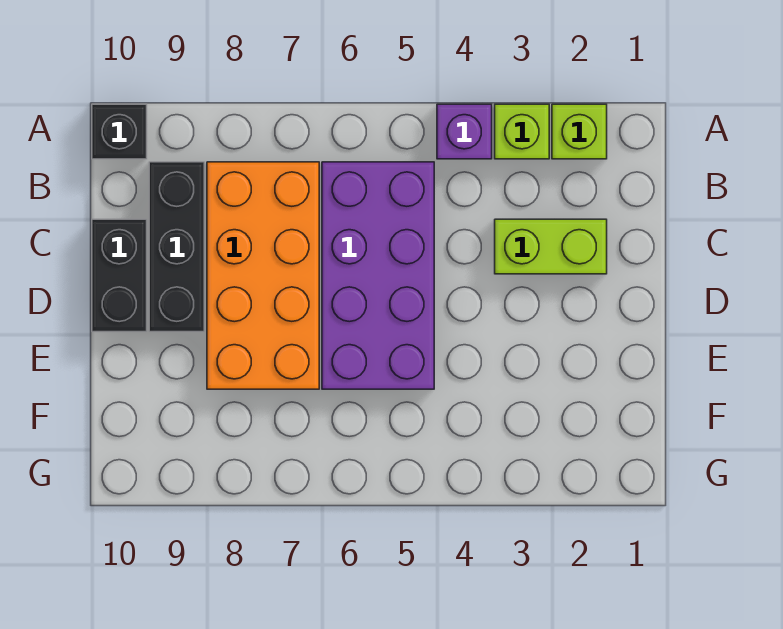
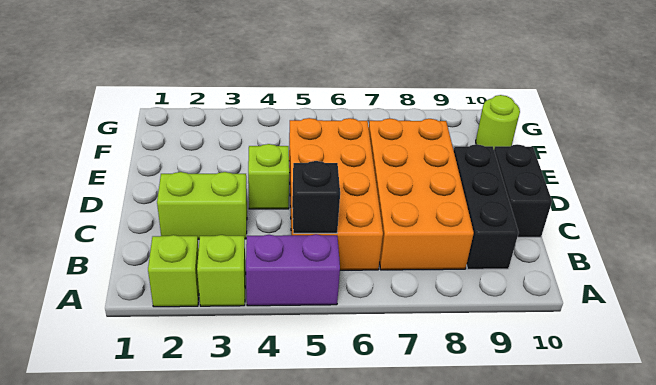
purple 1x1 brick [437,104,492,159] -> purple 1x2 brick [246,234,340,306]
black 1x1 brick [92,104,147,159] -> black 1x1 brick moved to [292,161,340,233]
purple 2x4 brick [322,162,434,389] -> orange 2x4 brick [289,118,383,270]
none -> lime 1x1 brick [248,144,289,209]
none -> lime 1x1 round brick [476,95,520,149]

